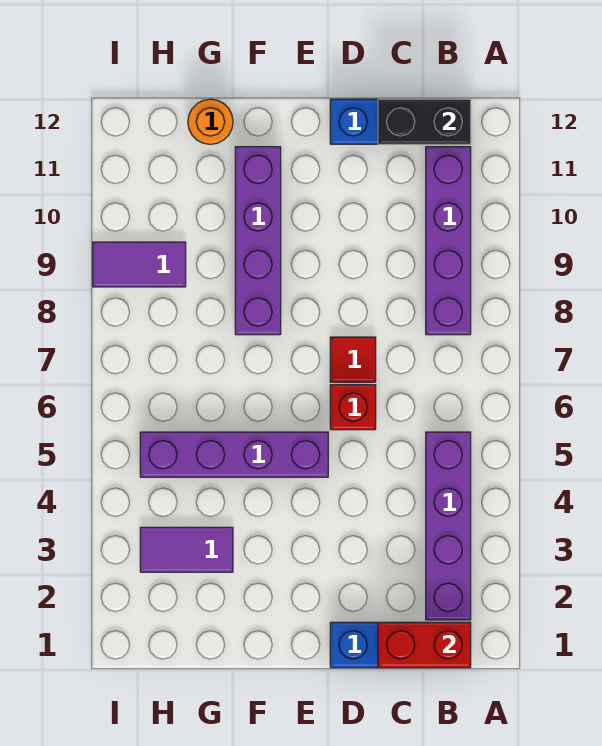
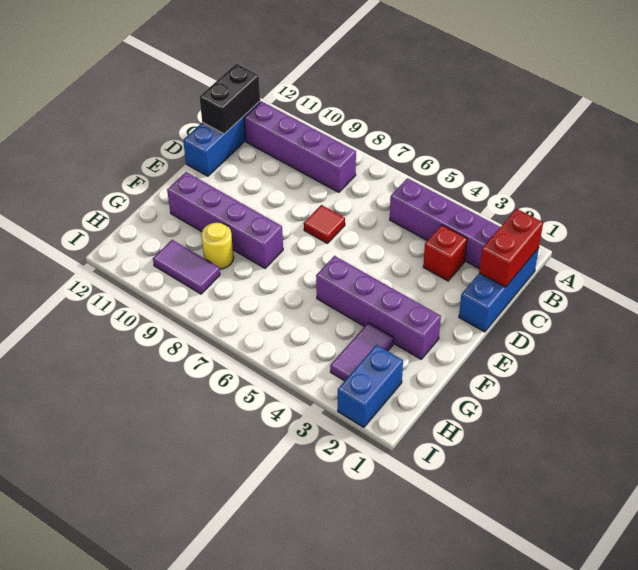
red 1x1 brick [330,385,376,430] -> red 1x1 brick moved to [423,225,467,281]
purple 1x4 brick [140,432,328,477] -> purple 1x4 brick turned to [316,256,441,359]
none -> yellow 1x1 round brick [201,223,234,269]
orange 1x1 round brick [188,99,233,144] -> none
none -> blue 1x2 brick [338,345,403,427]
purple 1x2 tile [93,242,186,287] -> purple 1x2 tile turned to [153,240,220,294]

